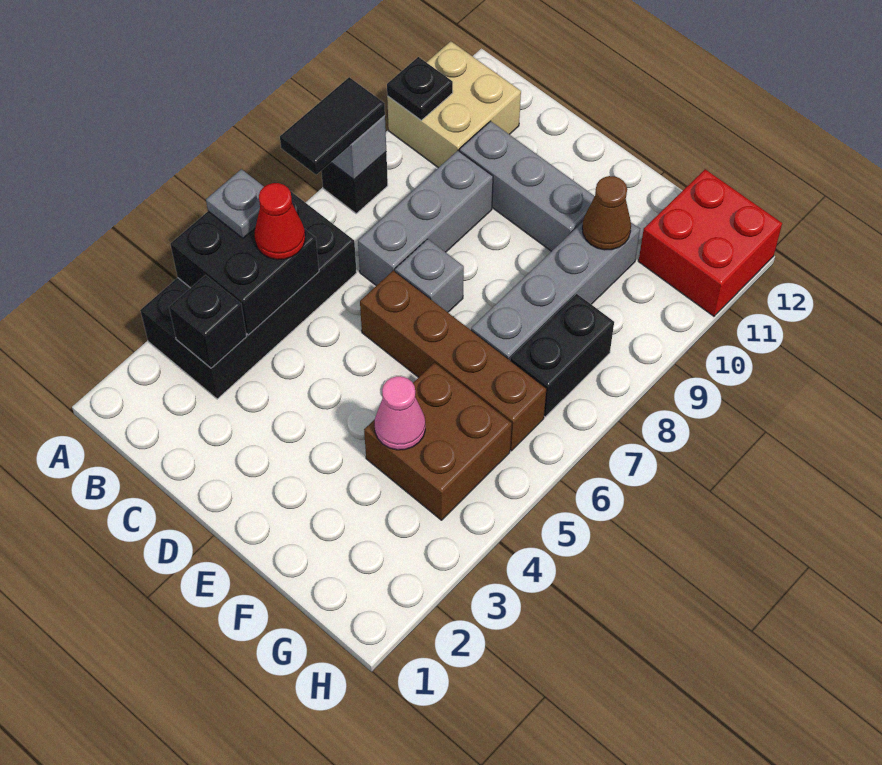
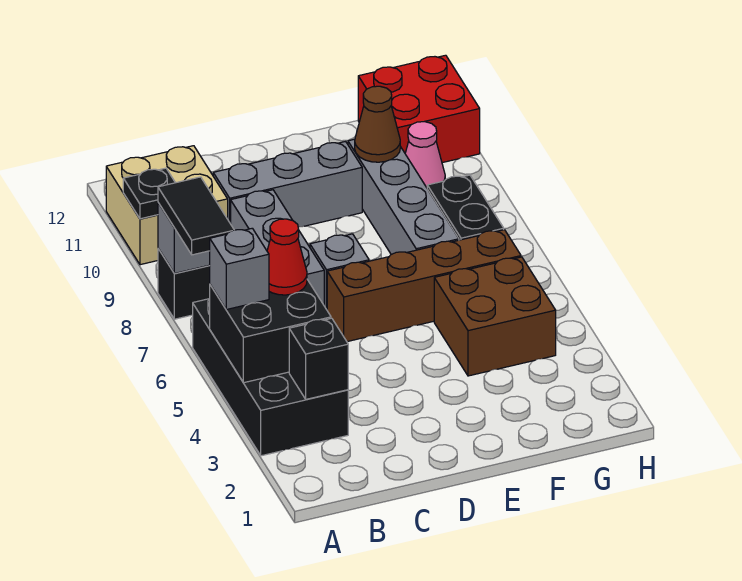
grey 1x1 plate [206,169,264,238] -> grey 1x1 brick [210,228,269,309]
pink 1x1 cone [375,376,425,450] -> pink 1x1 cone moved to [405,122,445,188]

